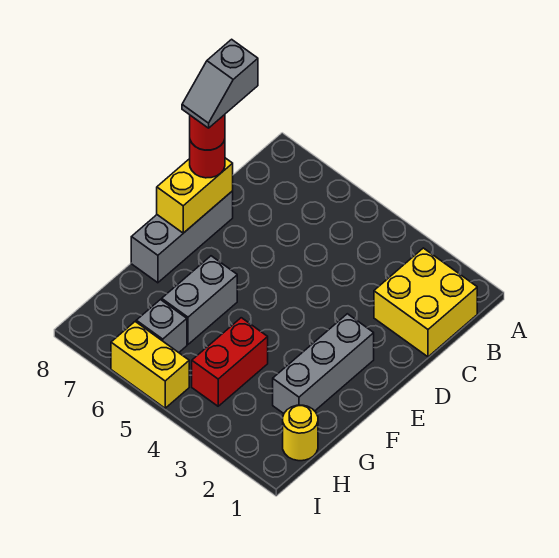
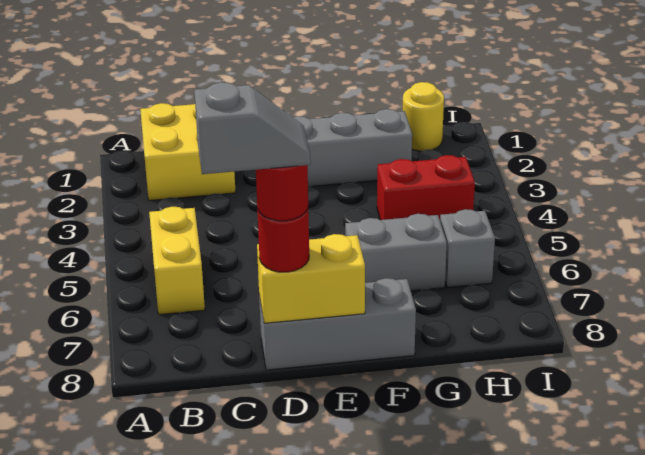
yellow 1x2 brick [111,322,189,408] -> yellow 1x2 brick moved to [149,207,205,315]

